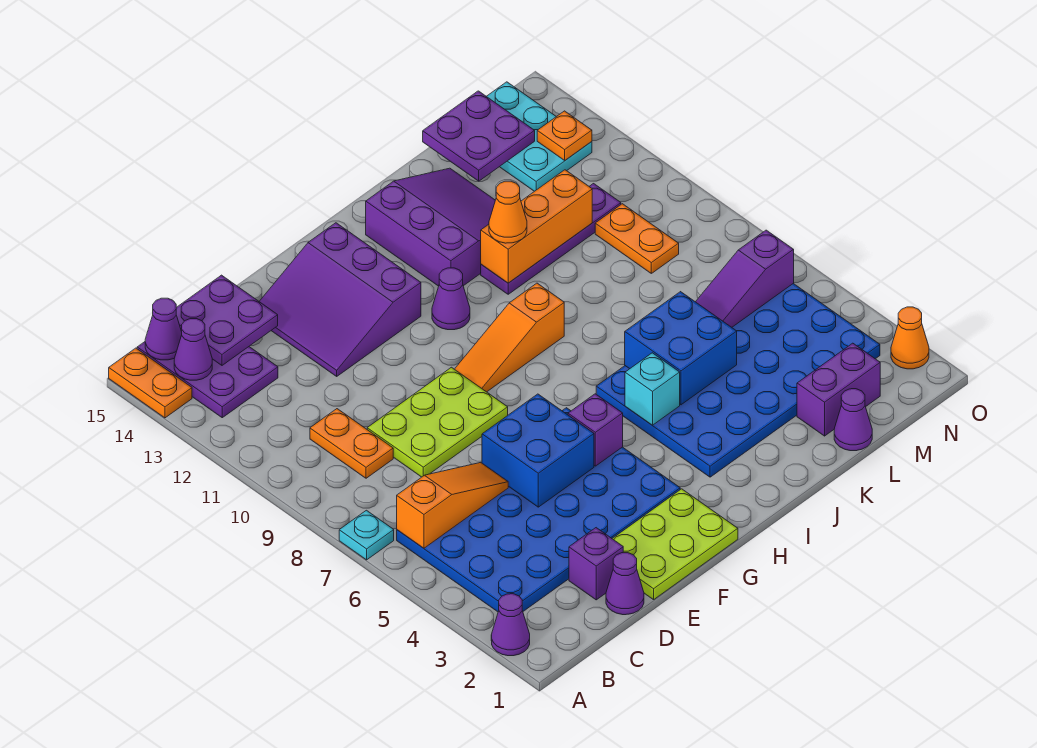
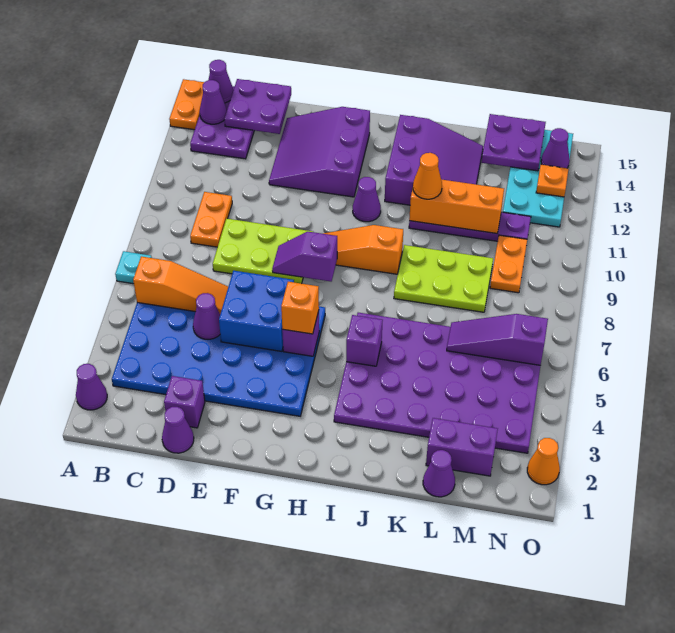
none -> purple 1x1 cone [193,293,220,339]
lime 2x3 plate [612,489,738,600] -> lime 2x3 plate moved to [394,245,493,312]
none -> purple 1x2 slope [272,232,337,281]
none -> orange 1x1 brick [281,282,319,334]
blue 4x6 plate [596,284,880,477] -> purple 4x6 plate [334,313,540,453]
cyan 1x1 brick [625,353,680,425] -> purple 1x1 brick [346,315,383,366]
blue 2x2 brick [625,292,737,405] -> none
cyan 2x3 plate [487,82,592,191] -> cyan 2x4 plate [503,130,573,227]
none -> purple 1x1 cone [541,128,570,168]

